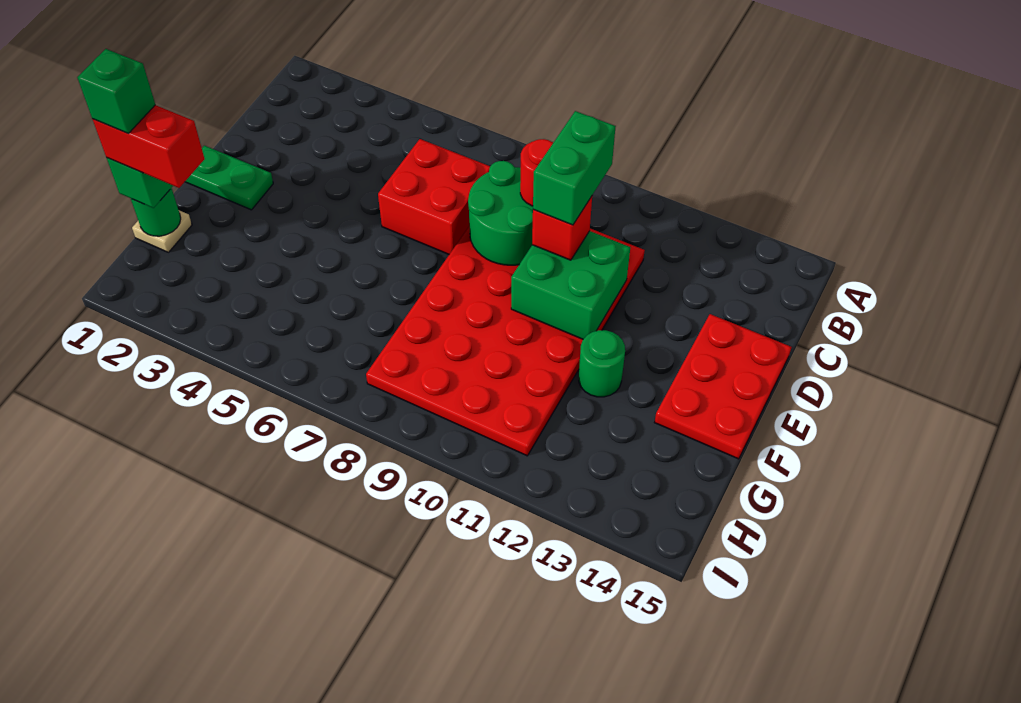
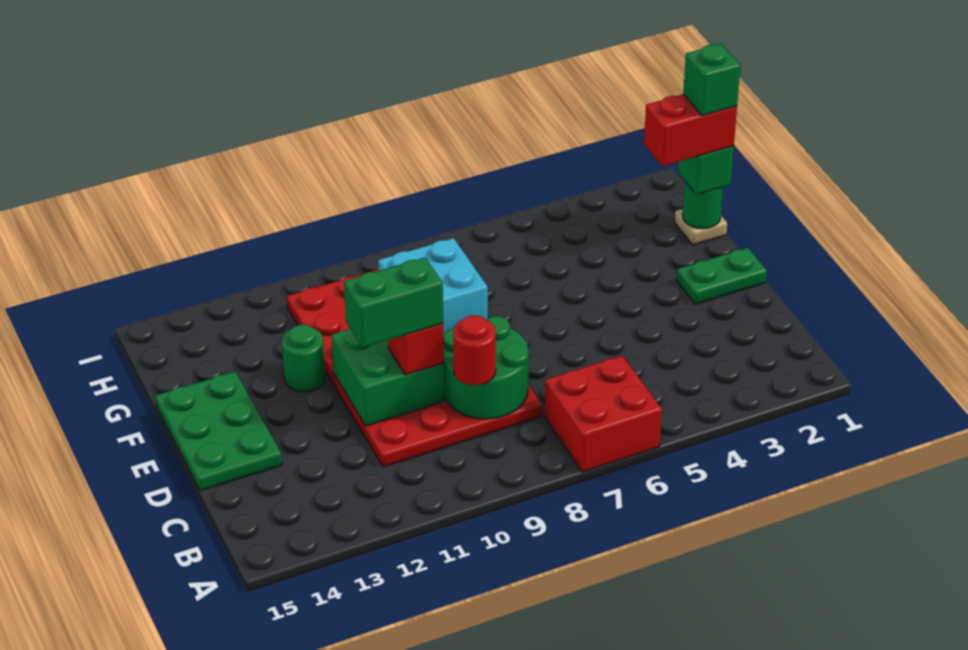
red 2x2 brick [378,139,490,254] -> red 2x2 brick moved to [545,356,662,472]
green 1x2 brick [533,111,616,225] -> green 1x2 brick turned to [344,258,443,347]
red 2x3 plate [655,314,791,459] -> green 2x3 plate [156,372,282,491]
none -> cyan 2x2 brick [378,238,488,334]

